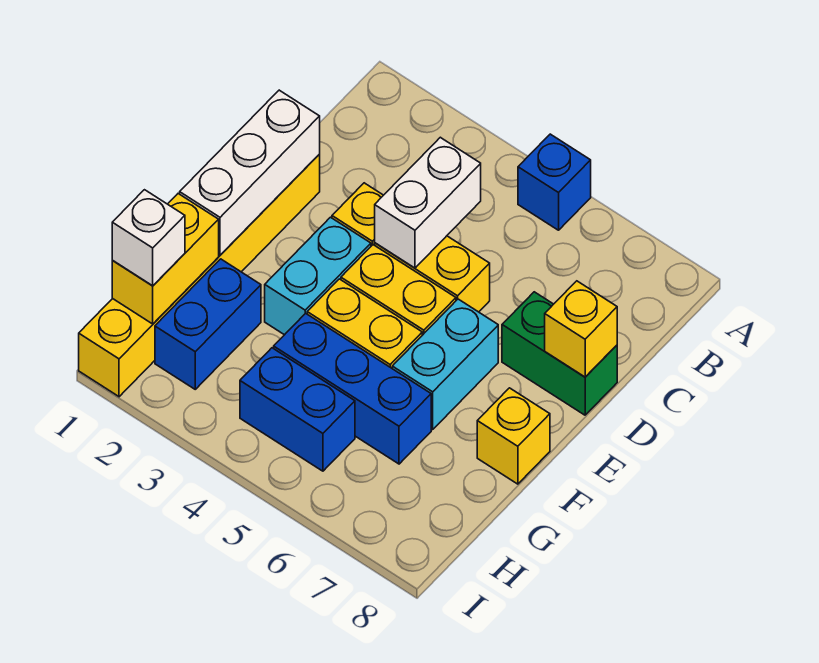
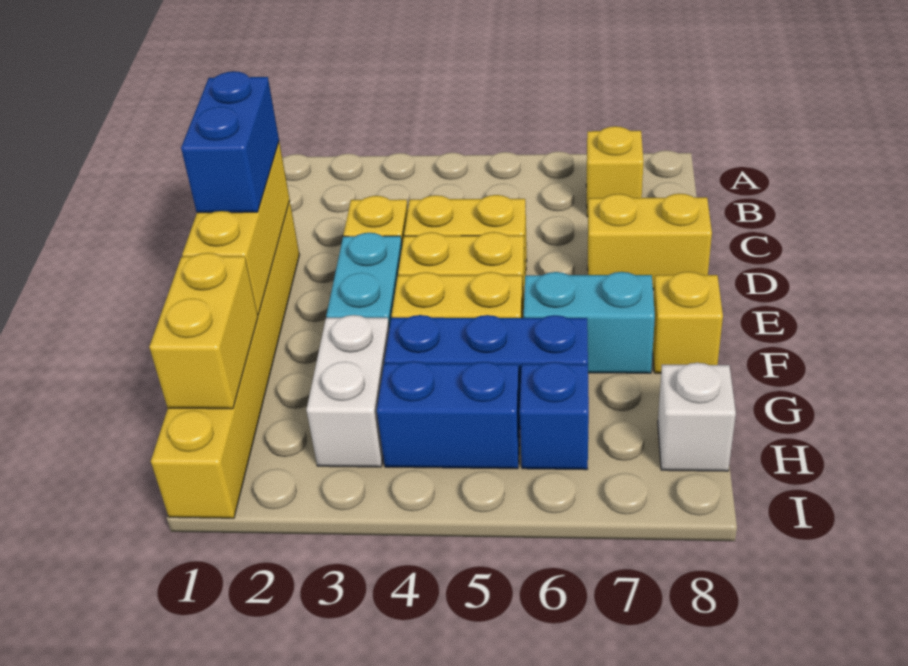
blue 1x1 brick [518,134,591,230] -> blue 1x1 brick moved to [520,362,589,470]
white 1x2 brick [375,137,481,268] -> white 1x2 brick moved to [306,315,389,467]
white 1x3 brick [180,90,320,255] -> yellow 1x3 brick [182,142,290,315]
green 1x2 brick [502,292,617,415] -> yellow 1x2 brick [588,194,712,290]
yellow 1x1 brick [545,281,617,377] -> yellow 1x1 brick moved to [586,126,643,217]
cyan 1x2 brick [392,299,498,429] -> cyan 1x2 brick turned to [524,272,655,373]
blue 1x2 brick [155,259,261,389] -> blue 1x2 brick moved to [181,71,279,213]
white 1x1 brick [112,190,185,286] -> white 1x1 brick moved to [658,363,736,471]

